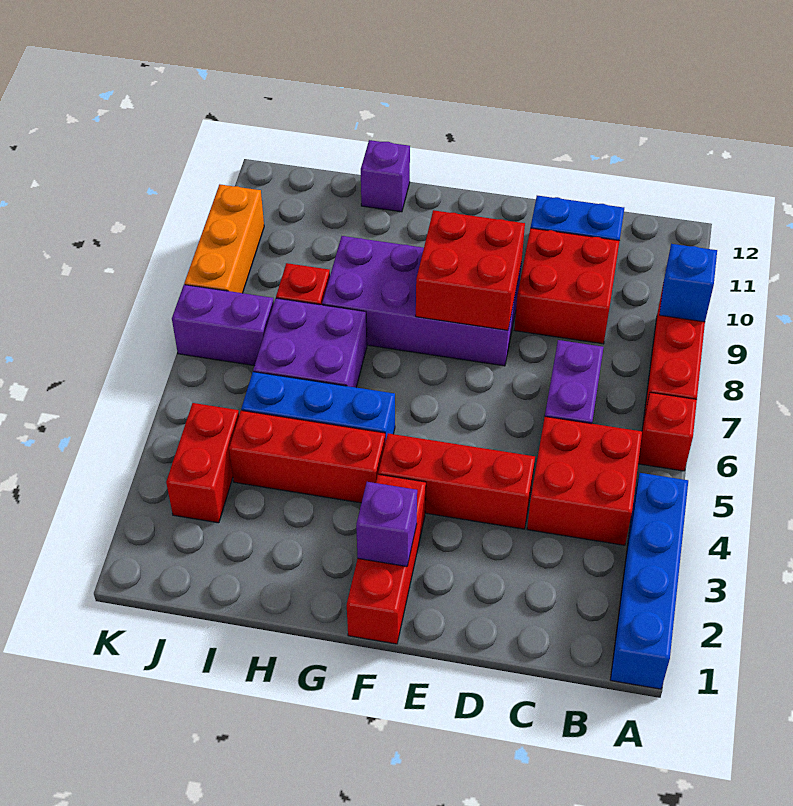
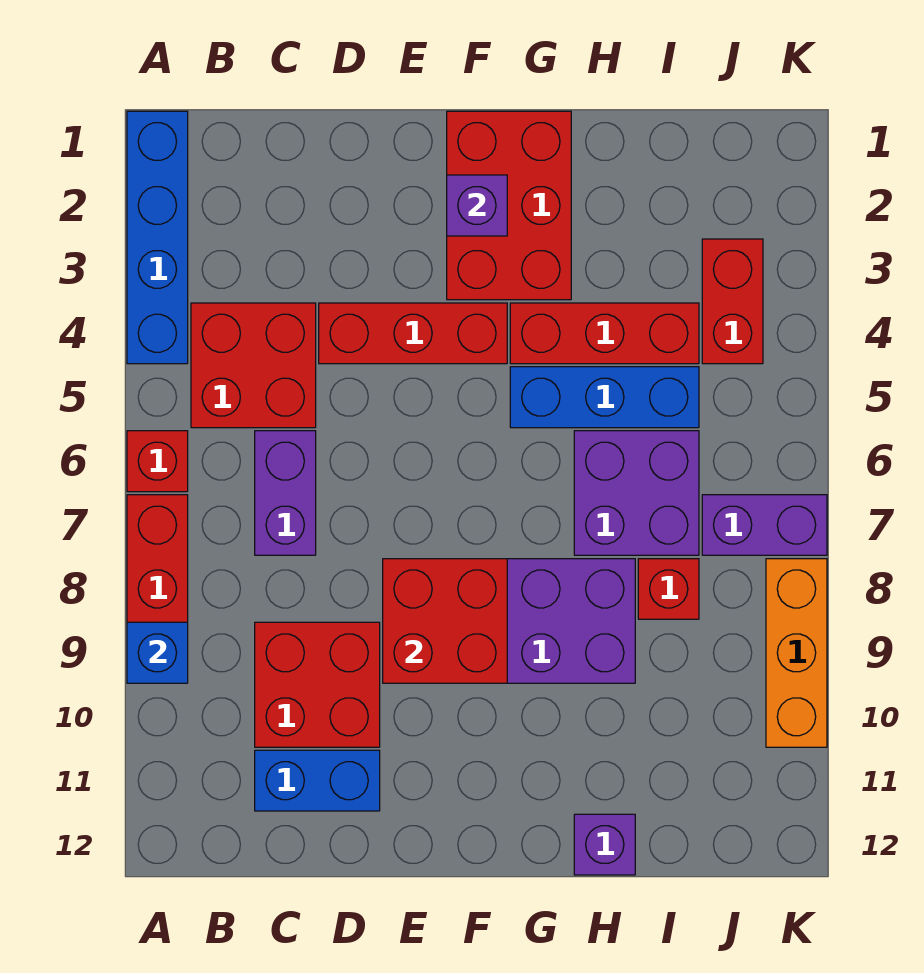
red 1x3 brick [347,474,426,644] -> red 2x3 brick [447,111,571,300]

